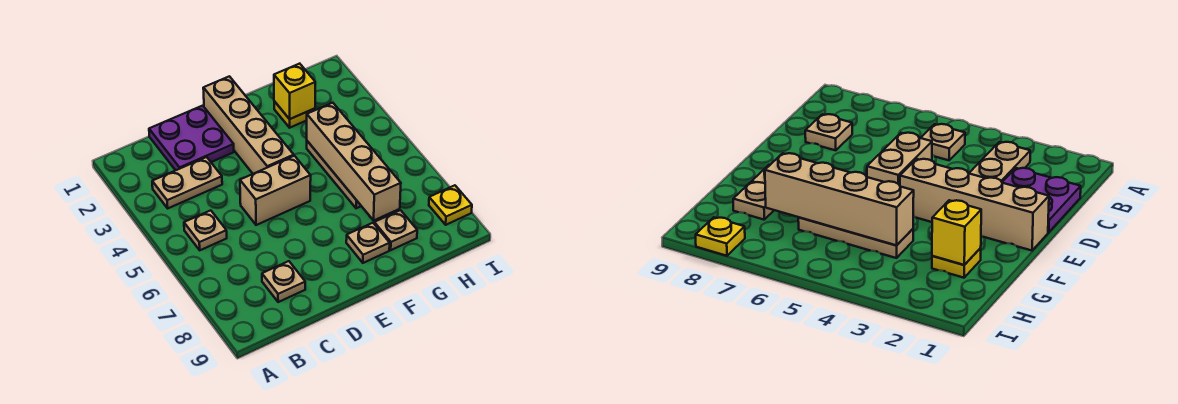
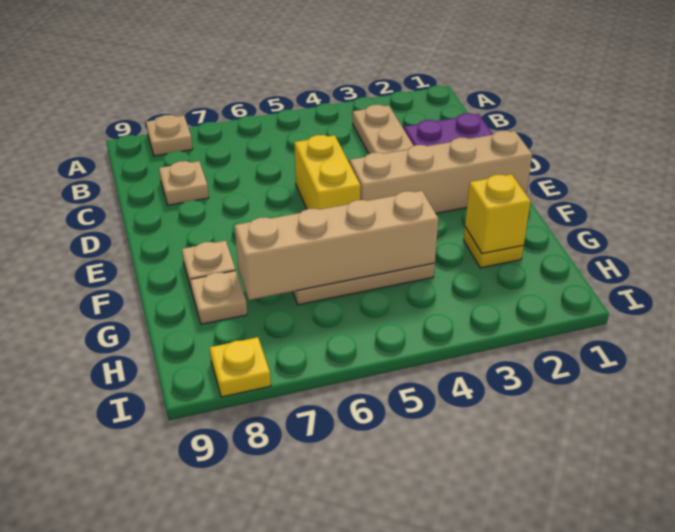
tan 1x1 plate [184,210,227,250] -> tan 1x1 plate moved to [146,115,193,156]
tan 1x2 brick [240,156,311,225] -> yellow 1x2 brick [294,135,361,209]

